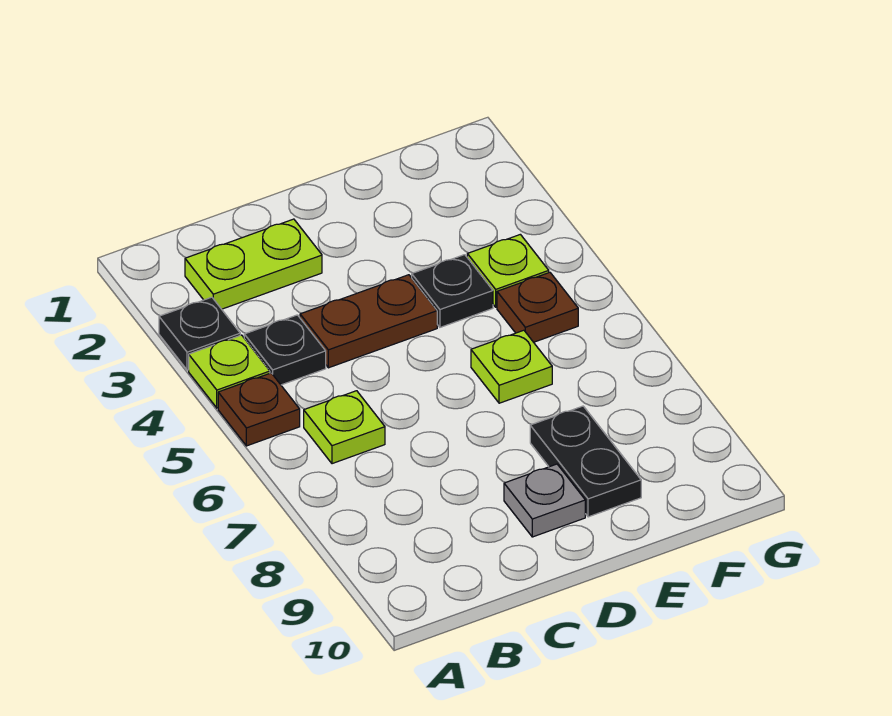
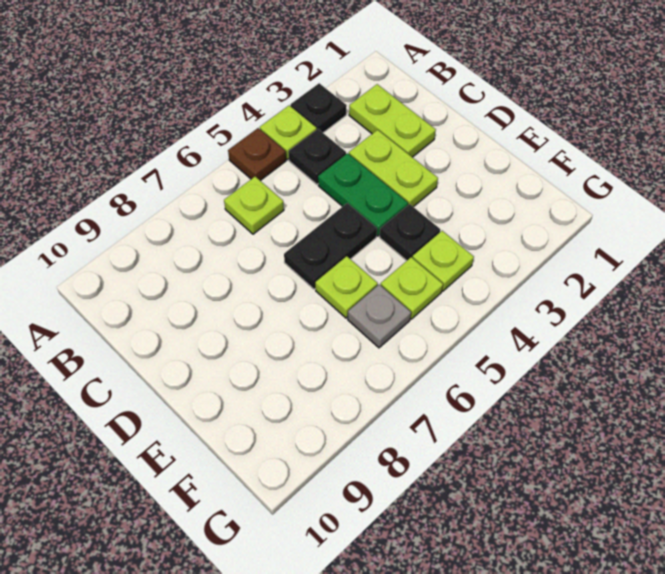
none -> lime 1x2 plate [349,130,438,207]
brown 1x2 plate [300,275,437,368] -> green 1x2 plate [318,153,408,236]
grey 1x1 plate [504,464,585,537] -> grey 1x1 plate moved to [348,284,411,348]
black 1x2 plate [530,406,641,517] -> black 1x2 plate moved to [284,203,377,289]
brown 1x1 plate [497,272,578,342] -> lime 1x1 plate [381,257,443,319]

